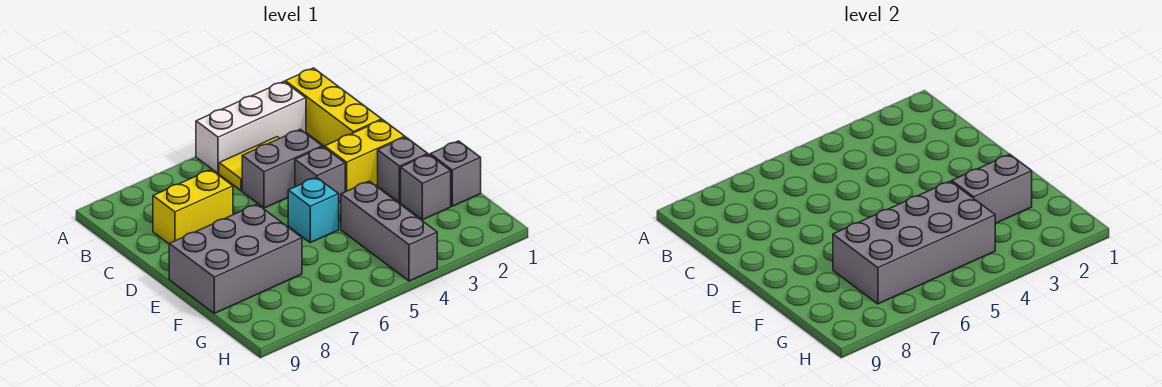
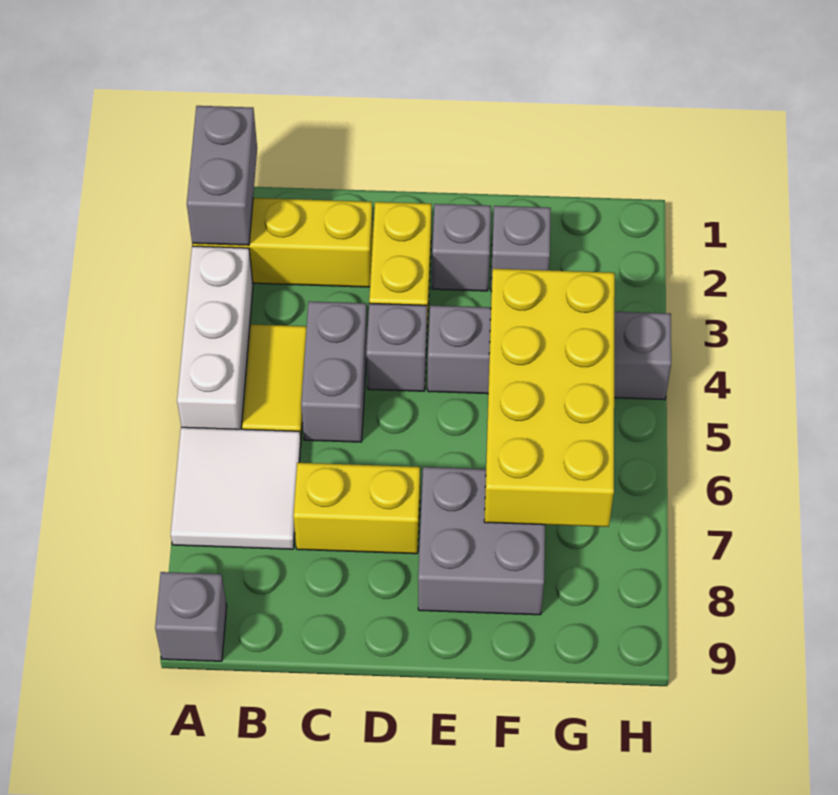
none -> white 2x2 tile [171,427,301,549]
yellow 1x2 brick [153,170,233,244] -> yellow 1x2 brick turned to [293,463,420,554]
cyan 1x1 brick [288,177,339,243] -> none
grey 2x3 brick [169,204,302,313] -> grey 2x2 brick [418,467,545,615]
grey 1x1 brick [430,141,481,206] -> grey 1x1 brick moved to [155,572,227,661]
grey 1x2 brick [952,154,1032,224] -> grey 1x2 brick moved to [187,106,257,245]
grey 1x3 brick [341,181,437,281] -> grey 1x4 brick [428,306,671,400]
grey 2x4 brick [833,181,995,304] -> yellow 2x4 brick [484,269,615,527]

